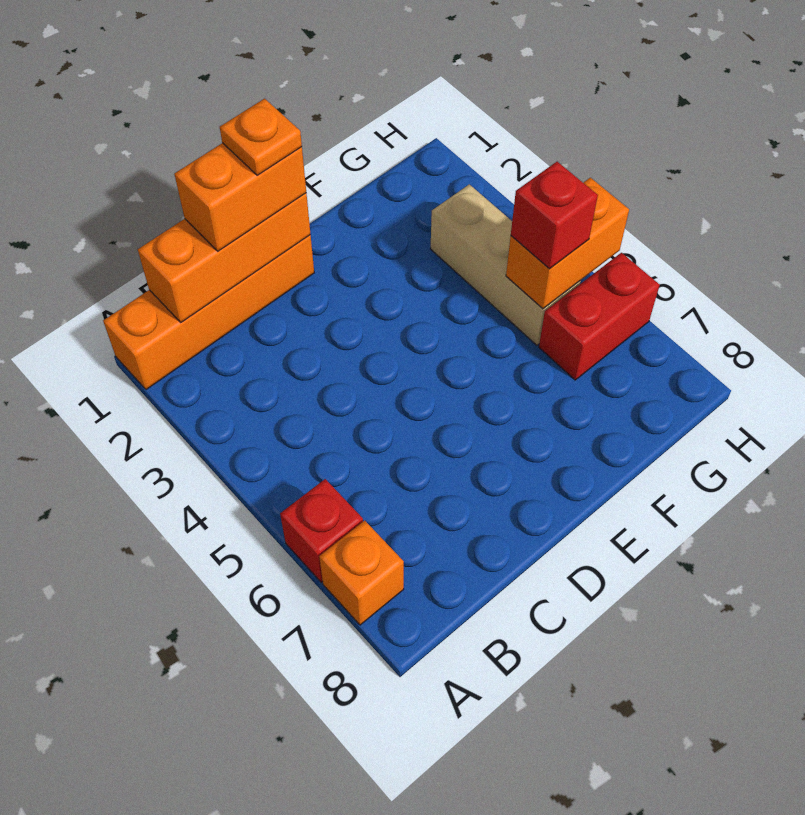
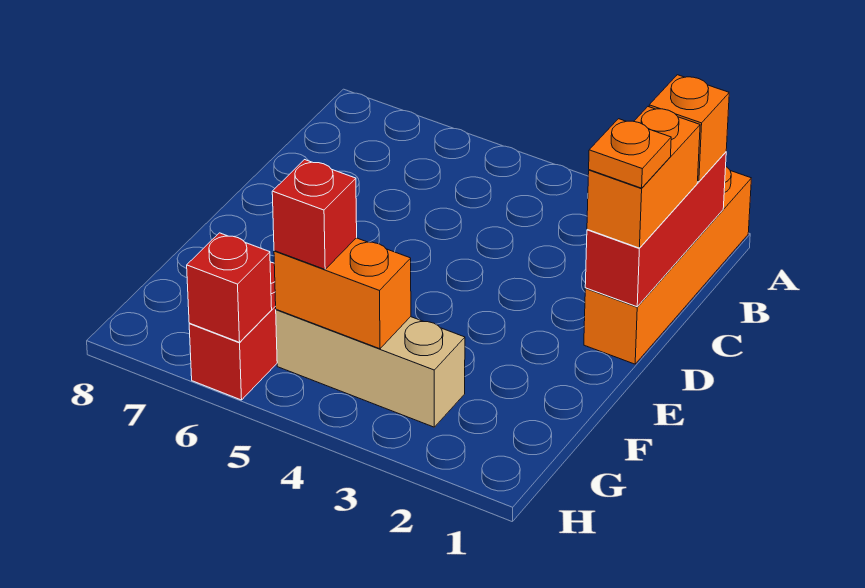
red 1x1 brick [280,479,363,582] -> red 1x1 brick moved to [187,233,272,342]
orange 1x1 brick [319,520,404,625] -> orange 1x1 brick moved to [649,75,729,182]
orange 1x3 brick [138,193,310,322] -> red 1x3 brick [585,152,726,307]
orange 1x2 brick [506,178,629,309] -> orange 1x2 brick turned to [274,238,411,349]

